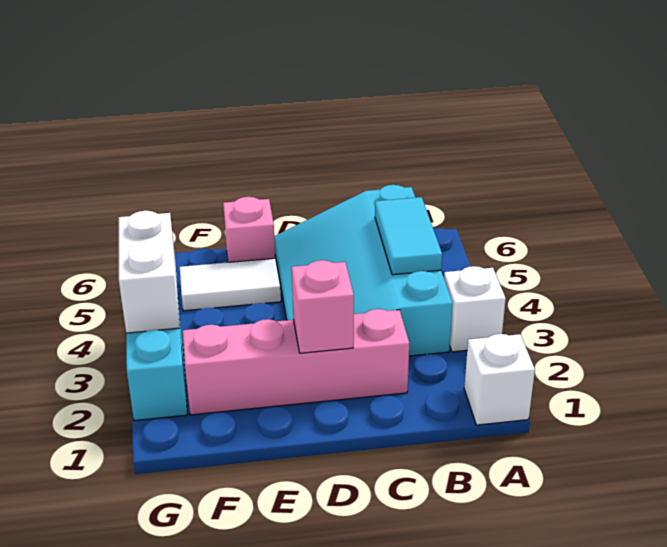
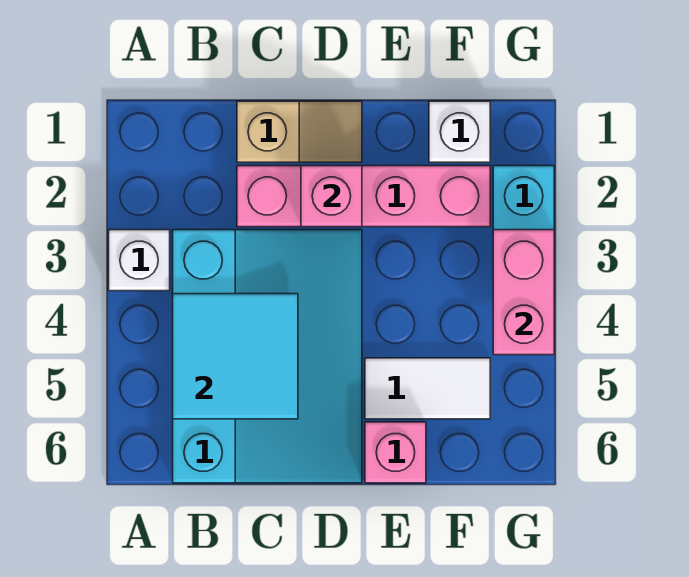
white 1x1 brick [464,334,535,425] -> white 1x1 brick moved to [429,101,490,162]
cyan 1x2 tile [375,197,442,275] -> cyan 2x2 tile [173,294,298,419]
none -> tan 1x2 slope [237,101,362,162]
white 1x2 brick [119,211,180,333] -> pink 1x2 brick [493,230,554,355]

